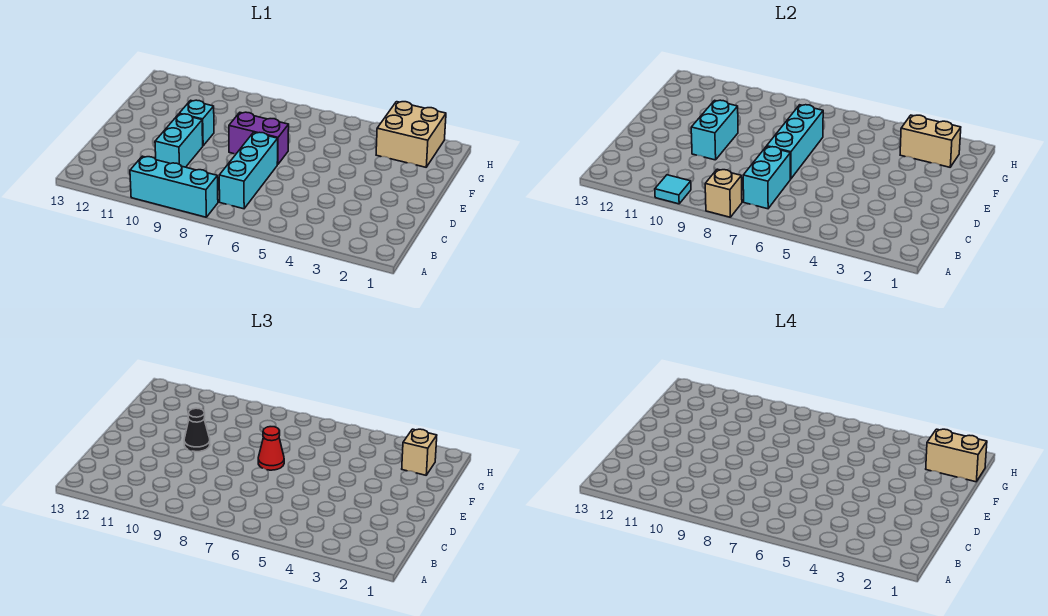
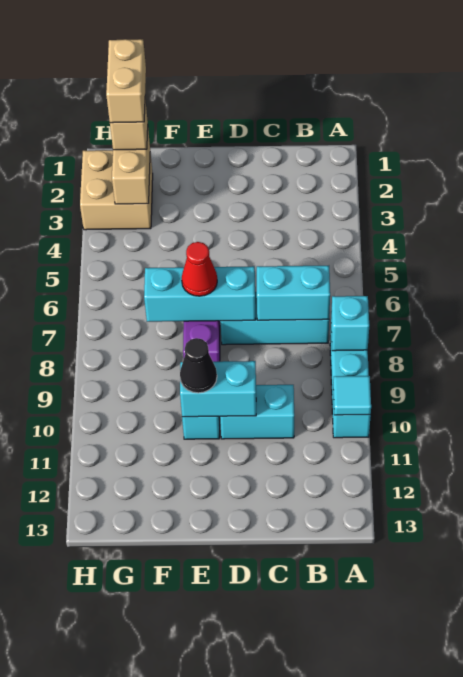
tan 1x1 brick [705,169,742,217] -> cyan 1x1 brick [331,296,369,351]

